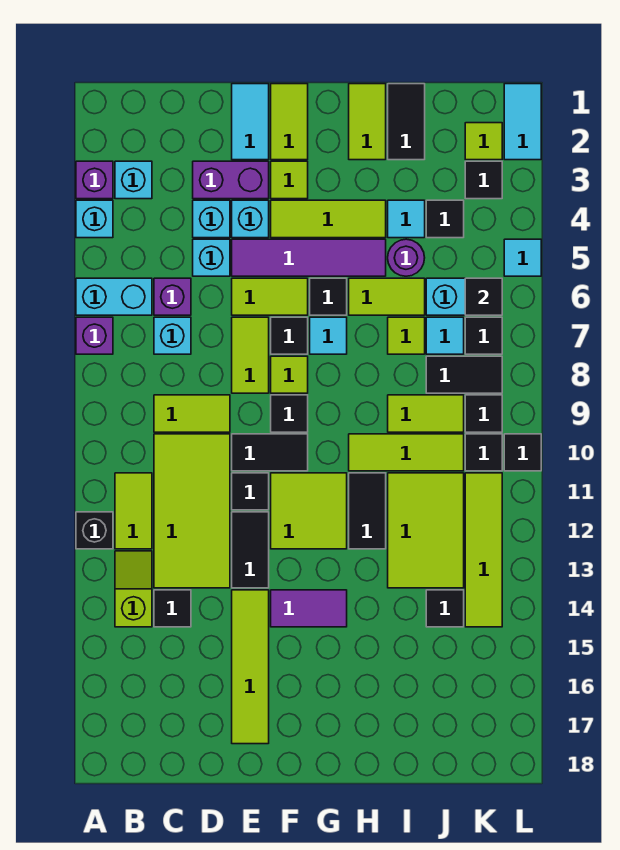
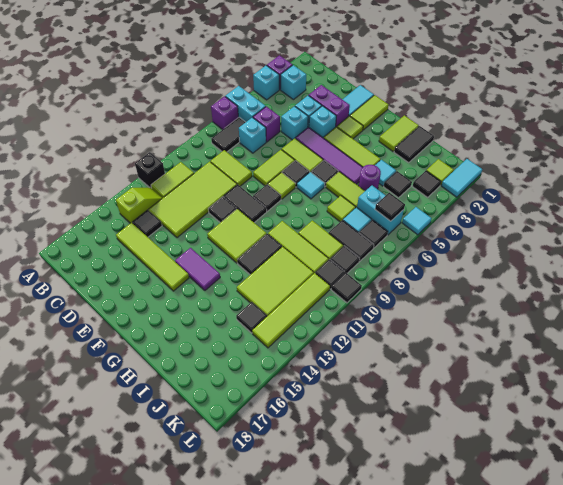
black 1x2 tile [232,512,269,588] -> black 1x2 tile moved to [211,117,246,152]
lime 1x4 tile [232,590,269,744] -> lime 1x4 tile turned to [116,223,189,291]

